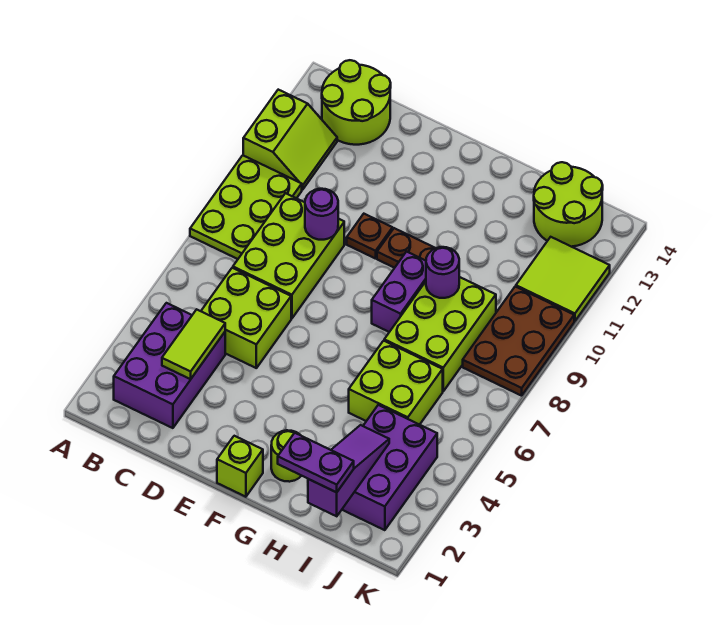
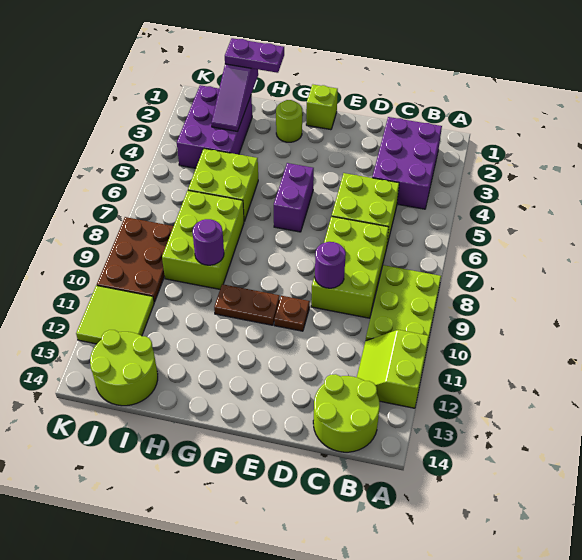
lime 1x2 tile [162,309,225,379] -> none
purple 1x2 brick [372,252,426,332] -> purple 1x2 brick moved to [274,163,314,232]

